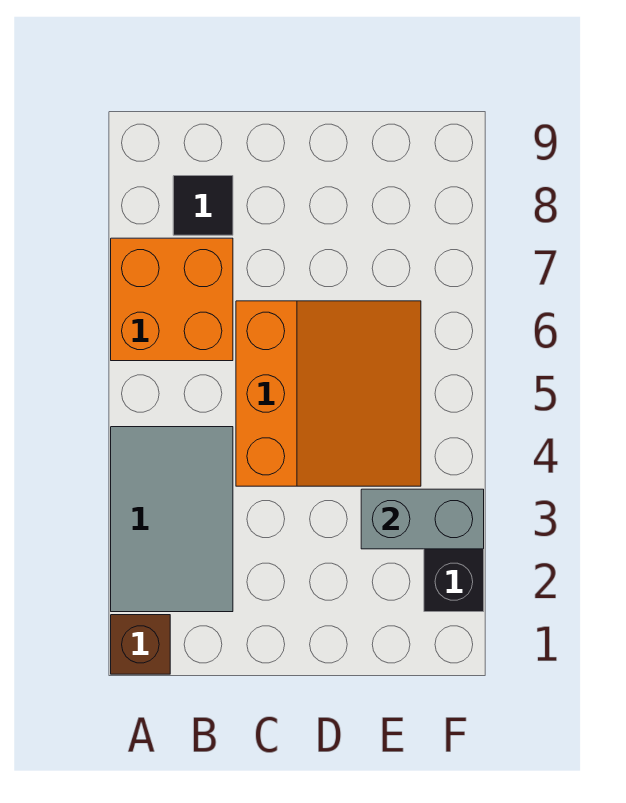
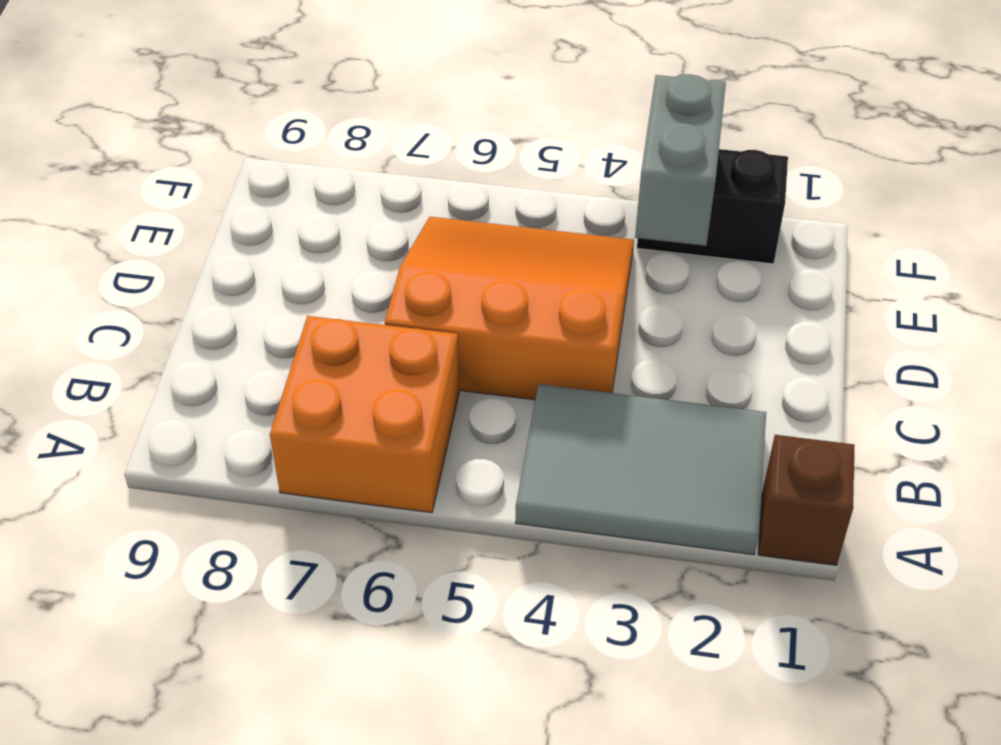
black 1x1 tile [173,176,233,235] -> none

